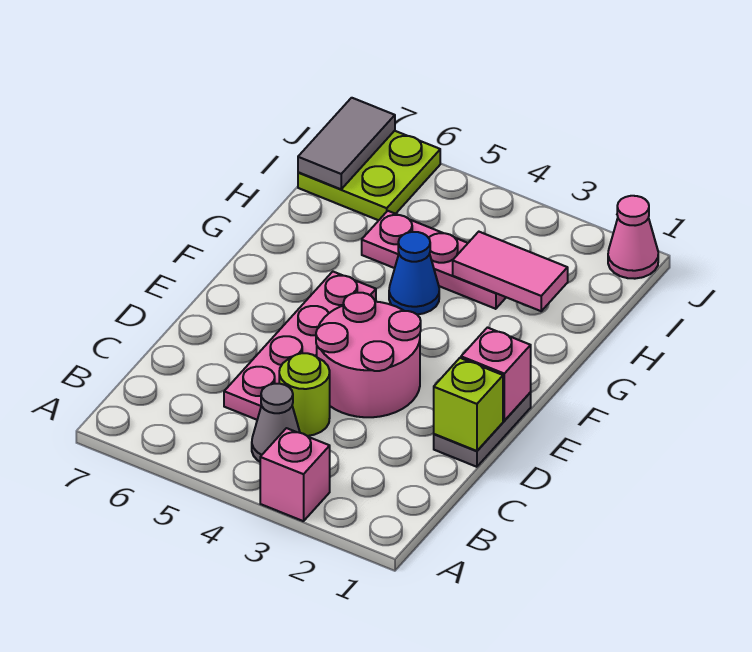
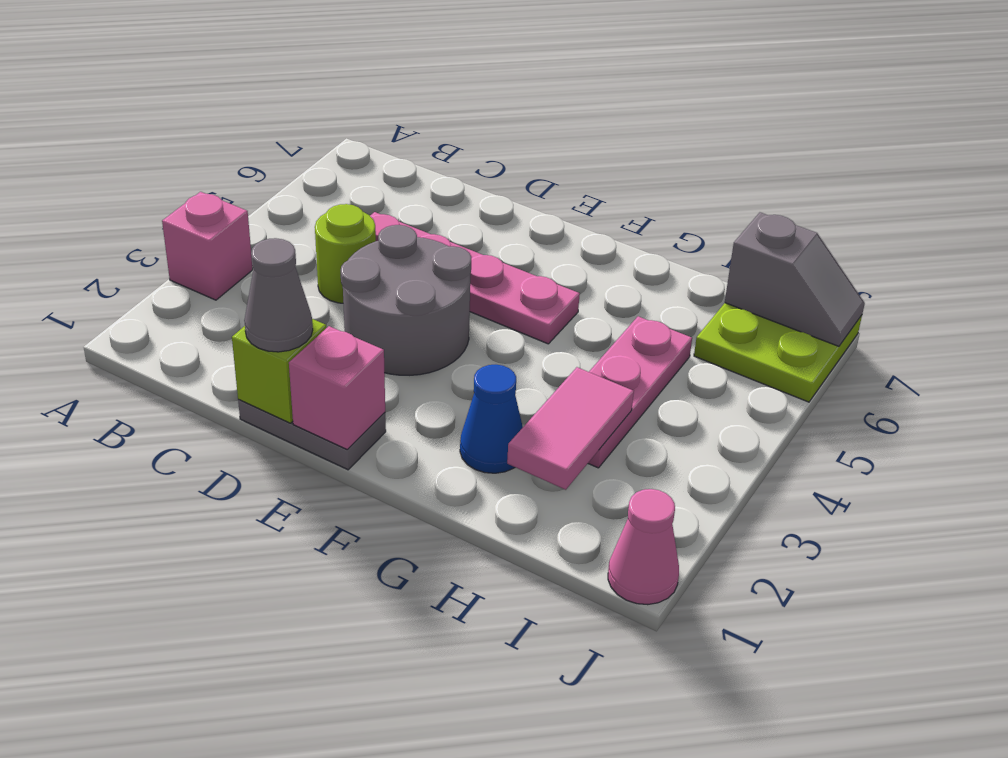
grey 1x1 cone [252,384,300,462] -> grey 1x1 cone moved to [244,238,313,352]
pink 2x2 round brick [316,293,421,417] -> grey 2x2 round brick [341,225,471,375]
blue 1x1 cone [389,232,439,314] -> blue 1x1 cone moved to [460,365,523,473]
grey 1x2 tile [298,98,395,189] -> grey 1x2 slope [725,212,865,346]

